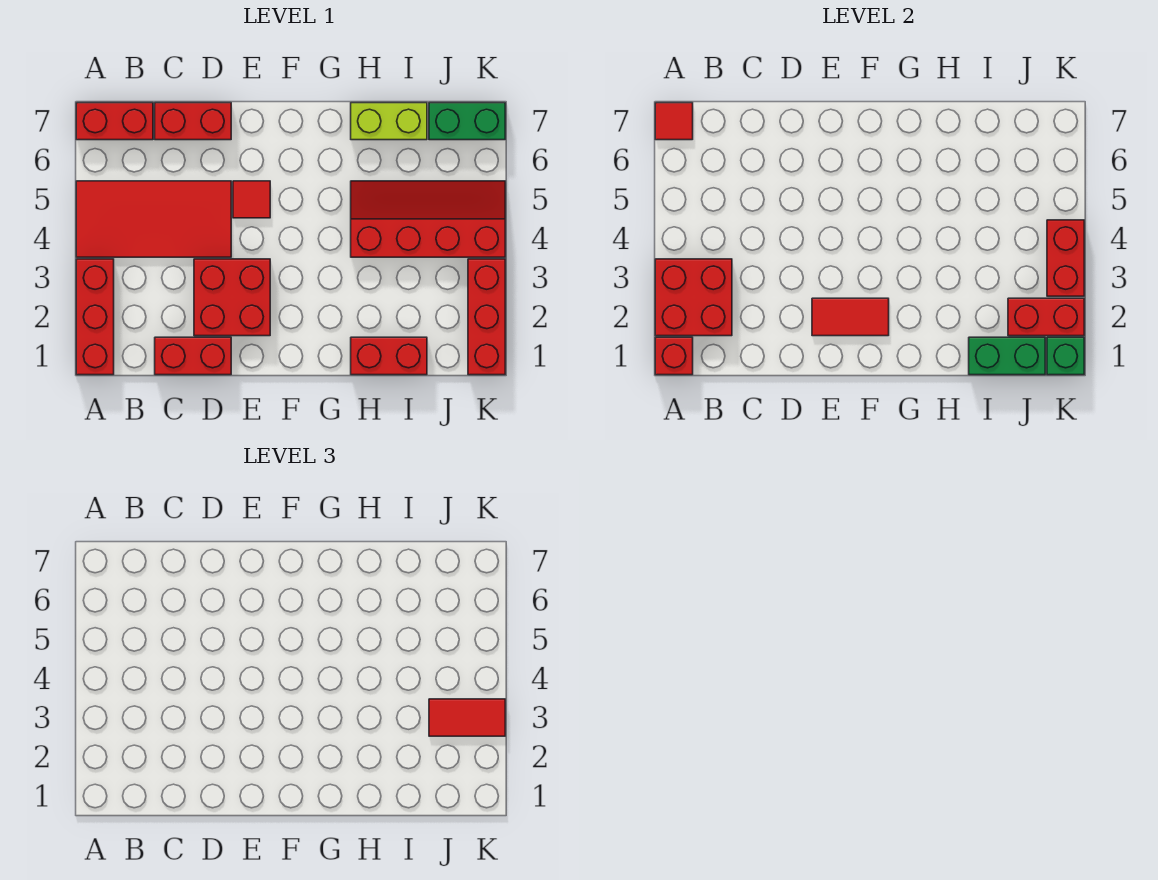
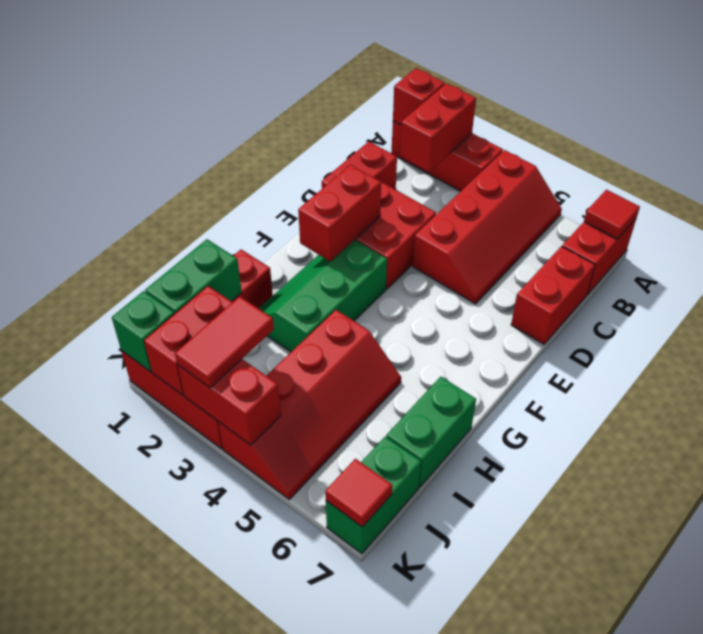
red 2x2 brick [655,259,732,336] -> red 1x2 brick [400,83,476,172]
red 2x4 tile [76,181,231,257] -> red 2x4 slope [413,150,562,304]
red 1x2 tile [812,298,889,336] -> red 1x2 brick [298,165,381,261]
red 1x1 tile [233,181,270,218] -> red 1x1 tile moved to [325,459,392,527]
none -> green 2x3 slope [258,240,387,352]
lime 1x2 brick [351,103,427,140] -> green 1x2 brick [386,377,476,487]

